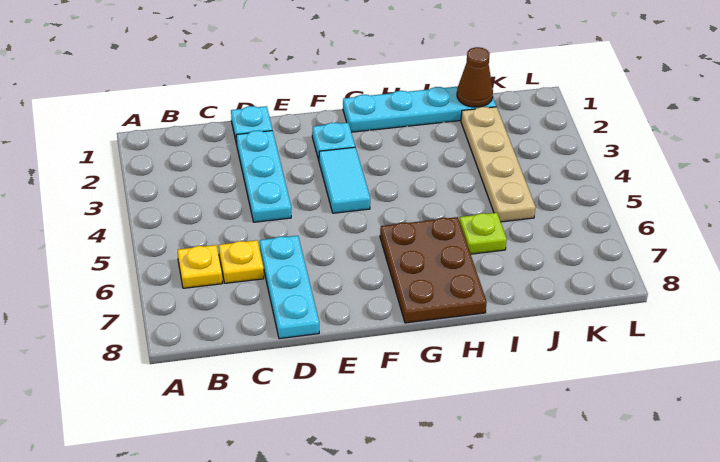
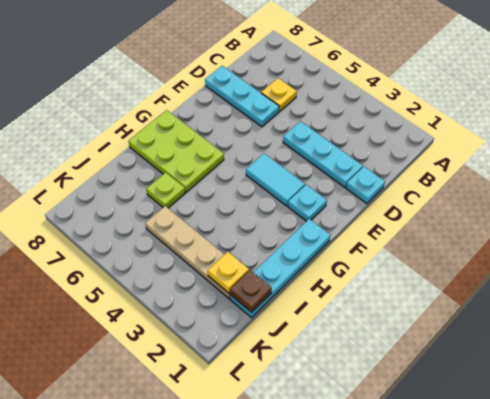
yellow 1x1 plate [178,245,222,288] -> yellow 1x1 plate moved to [208,252,249,293]
brown 2x3 plate [380,217,487,323] -> lime 2x3 plate [128,110,224,192]
brown 1x1 cone [457,47,493,107] -> brown 1x1 plate [230,270,272,312]

